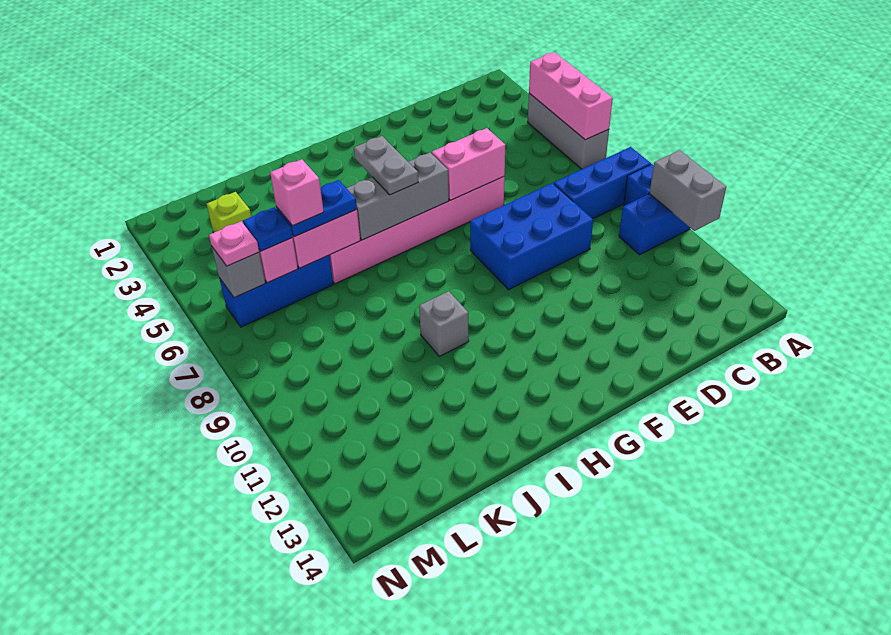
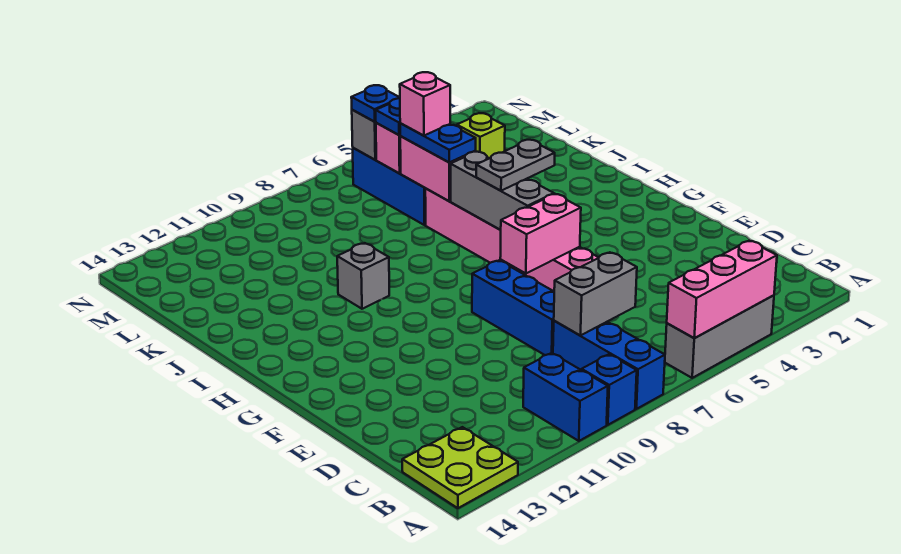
grey 1x2 brick [649,150,726,231] -> grey 1x2 brick moved to [554,252,637,335]
none -> lime 2x2 plate [402,427,518,508]
blue 2x3 brick [470,183,593,290] -> blue 1x3 brick [472,260,554,355]
pink 1x2 brick [431,128,505,200] -> pink 1x2 brick turned to [500,194,581,273]
pink 1x1 plate [209,221,259,266] -> blue 1x1 plate [351,85,400,122]

